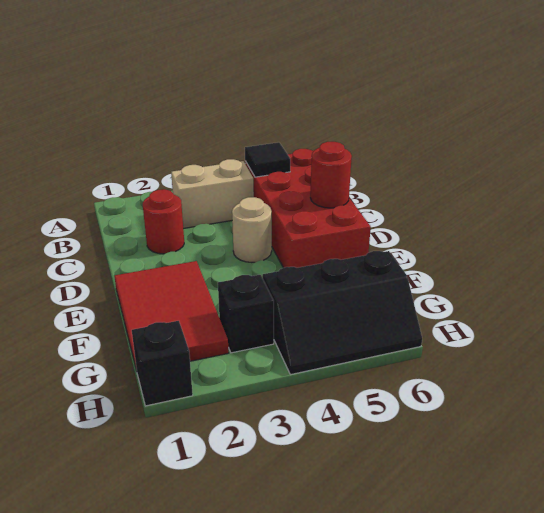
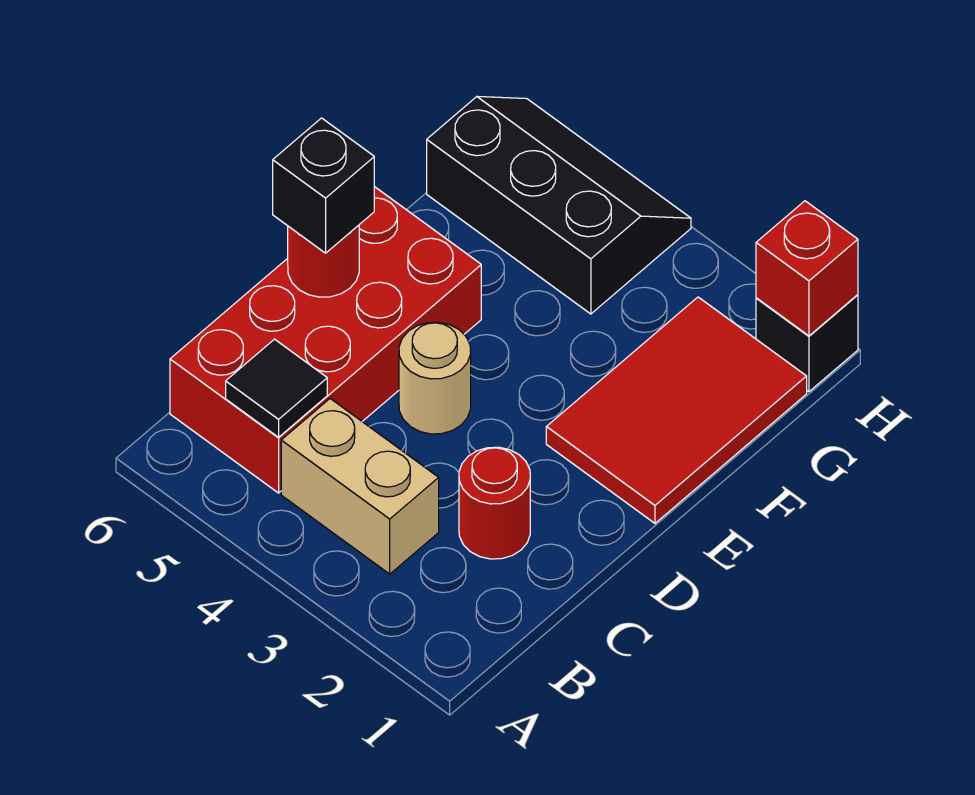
black 1x1 brick [218,275,274,353] -> black 1x1 brick moved to [273,118,374,253]
none -> red 1x1 brick [756,201,858,336]

